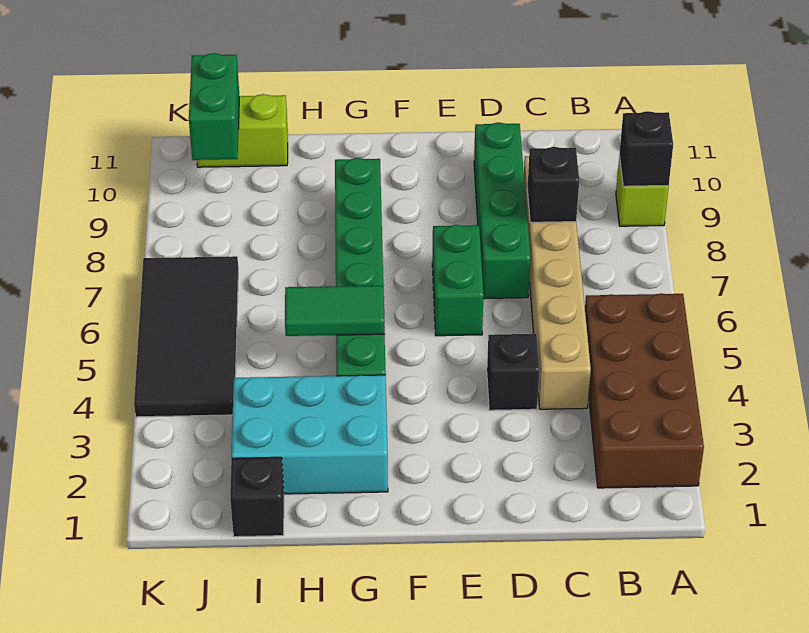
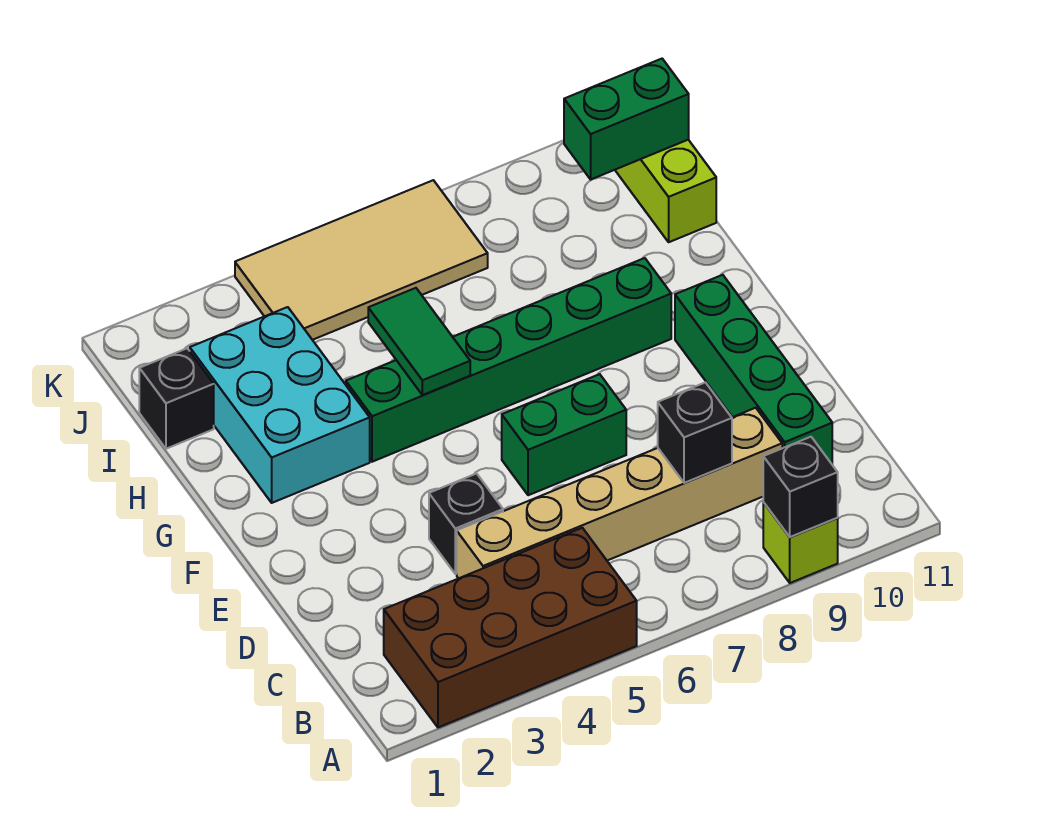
green 1x4 brick [474,122,531,299] -> green 1x4 brick turned to [675,275,832,464]
black 2x4 tile [134,256,238,417] -> tan 2x4 tile [235,180,488,340]

